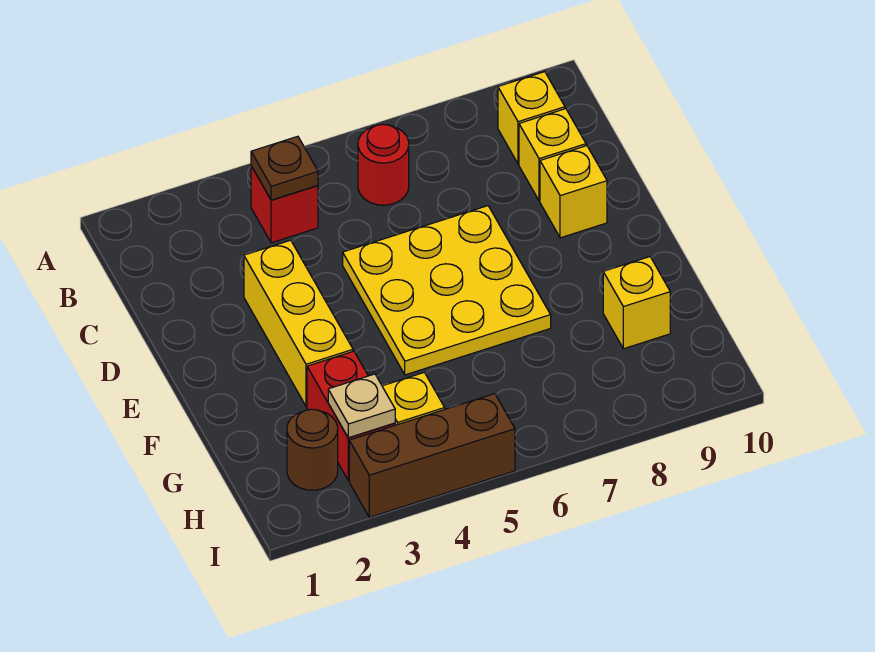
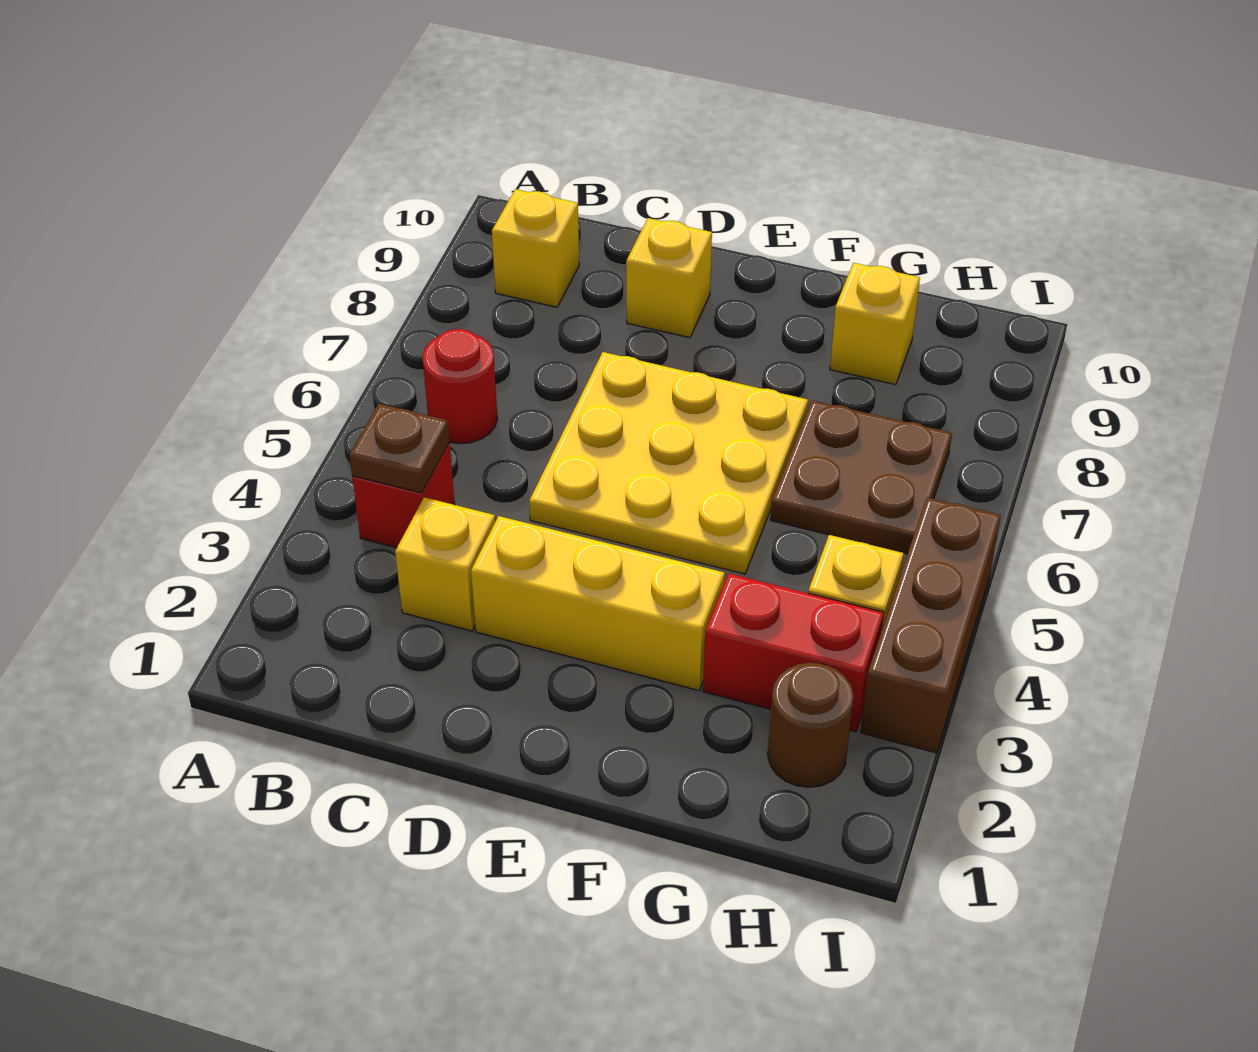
yellow 1x1 brick [519,109,586,201] -> yellow 1x1 brick moved to [395,497,495,631]
none -> brown 2x2 plate [770,400,952,554]
tan 1x1 plate [328,374,395,438] -> none

